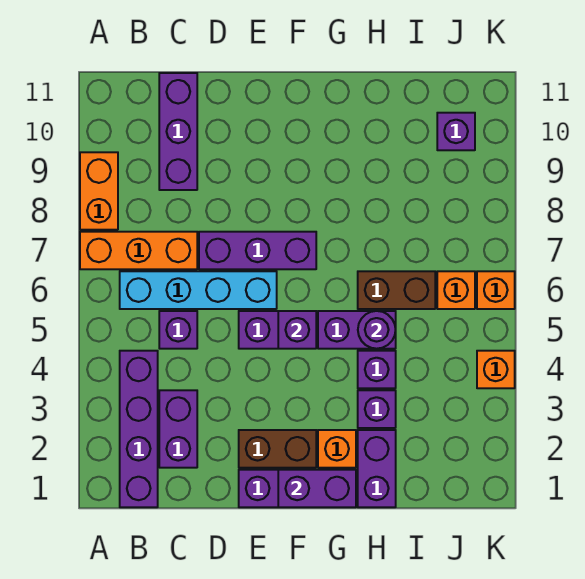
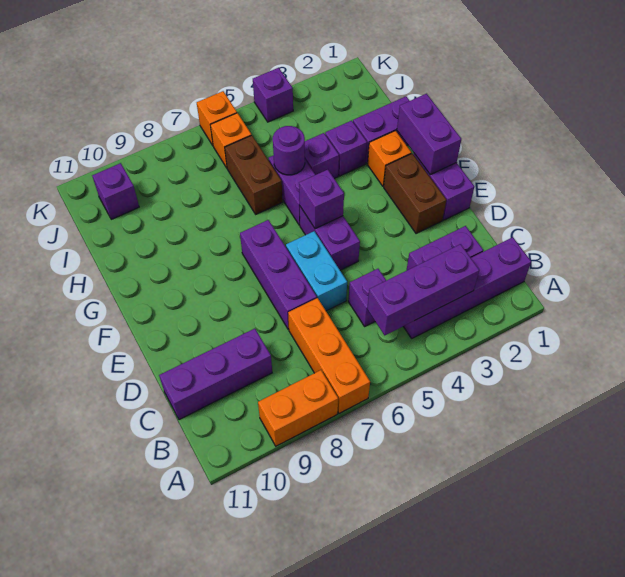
none -> purple 1x3 brick [367,244,479,335]
cyan 1x4 brick [120,271,277,309] -> cyan 1x2 brick [286,231,347,311]
orange 1x1 brick [477,351,515,388] -> purple 1x1 brick [253,68,293,122]

